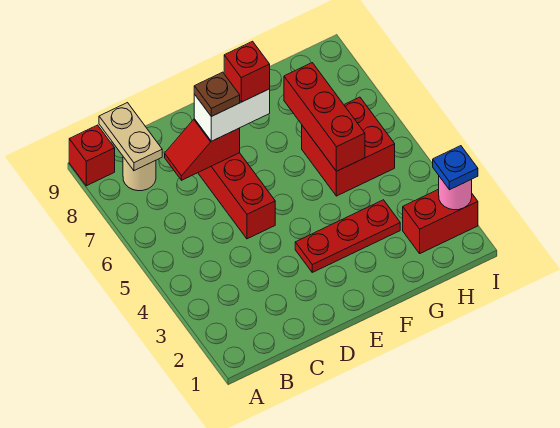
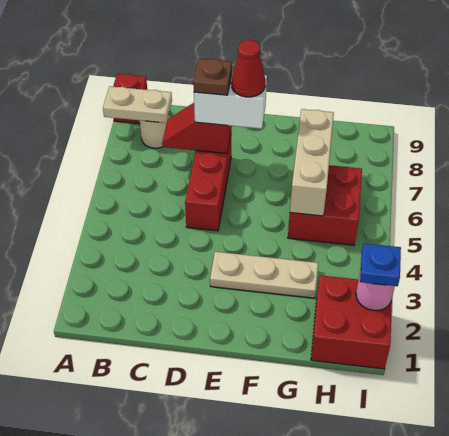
tan 1x2 plate [99,103,162,171] -> tan 1x2 plate turned to [103,86,172,123]
red 1x3 plate [295,200,400,272] -> tan 1x3 plate [210,252,318,298]
red 1x1 brick [224,41,270,102] -> red 1x1 cone [231,40,265,97]
red 1x3 brick [284,63,365,171] -> tan 1x3 brick [290,109,334,216]
red 1x2 brick [403,189,478,253] -> red 2x2 brick [311,275,392,369]

